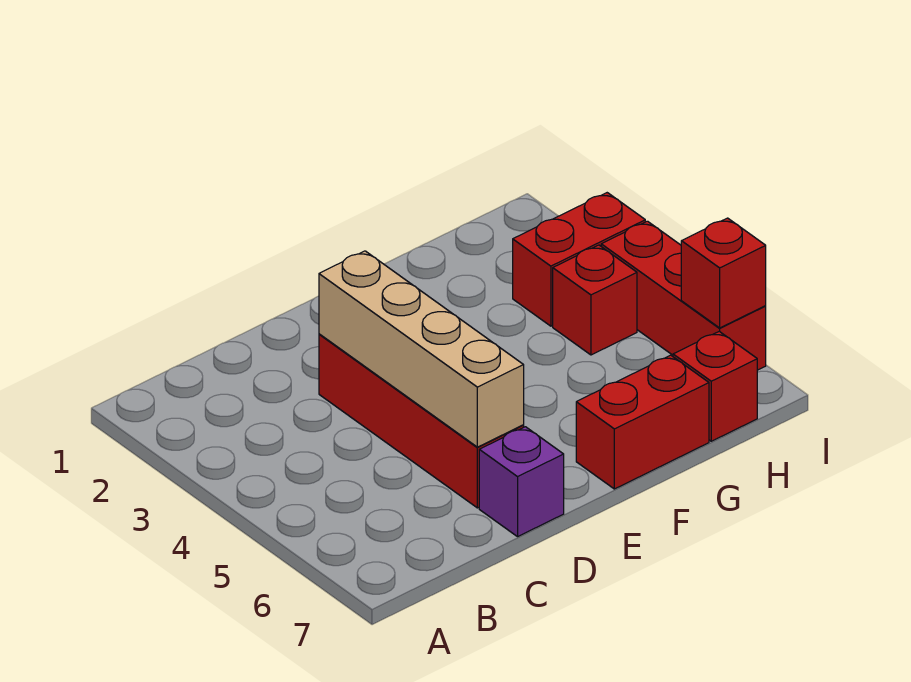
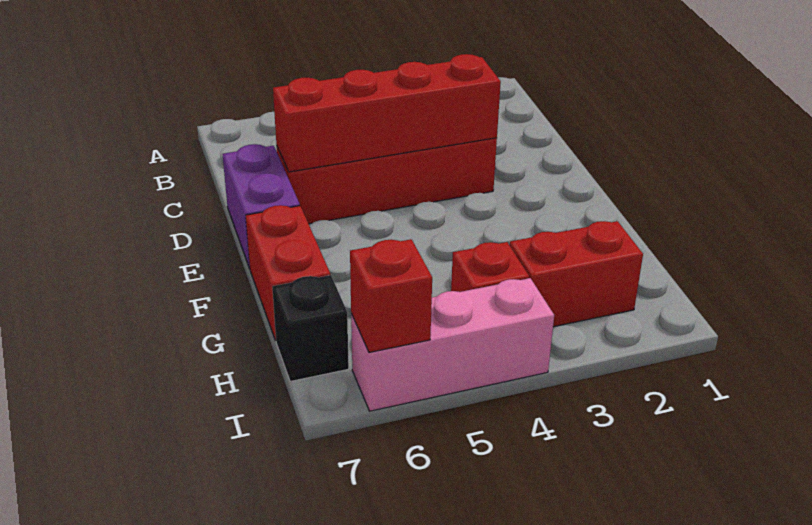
tan 1x4 brick [319,251,524,447] -> red 1x4 brick [273,54,501,172]
purple 1x1 brick [479,427,564,537] -> purple 1x2 brick [223,144,300,268]
red 1x2 brick [513,193,645,326] -> red 1x2 brick turned to [510,221,643,327]
red 1x1 brick [673,331,757,441] -> black 1x1 brick [272,275,349,381]
red 1x3 brick [601,221,766,370] -> pink 1x3 brick [351,278,554,411]

